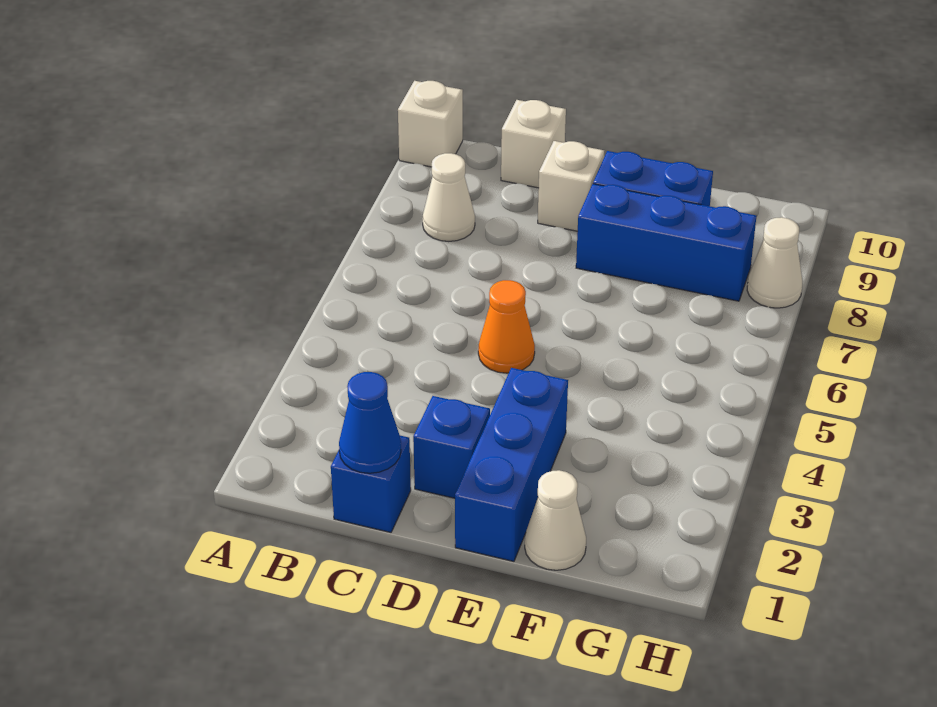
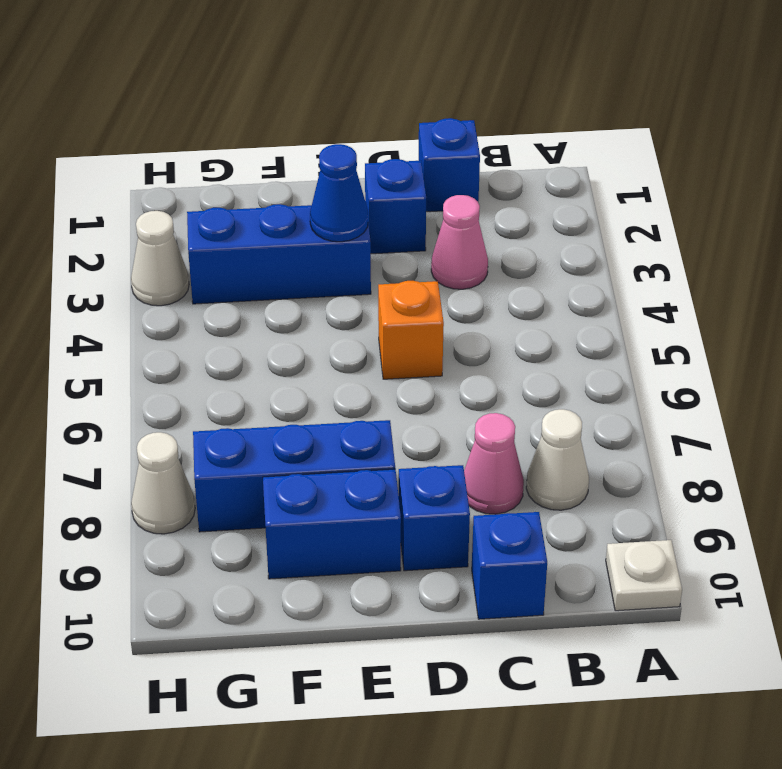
white 1x1 brick [398,81,463,167] -> white 1x1 plate [606,540,682,611]
blue 1x1 cone [339,372,401,473] -> blue 1x1 cone moved to [310,144,368,242]
none -> pink 1x1 cone [431,195,488,289]
none -> pink 1x1 cone [464,413,524,514]
white 1x1 brick [501,100,566,188] -> blue 1x1 brick [472,512,547,619]
orange 1x1 cone [478,280,535,373] -> orange 1x1 brick [378,281,444,379]
white 1x1 brick [538,141,604,231] -> blue 1x1 brick [399,465,470,571]
blue 1x3 brick [455,368,568,561] -> blue 1x3 brick turned to [187,204,371,304]
white 1x1 cone [525,470,586,570] -> white 1x1 cone moved to [131,211,189,306]

